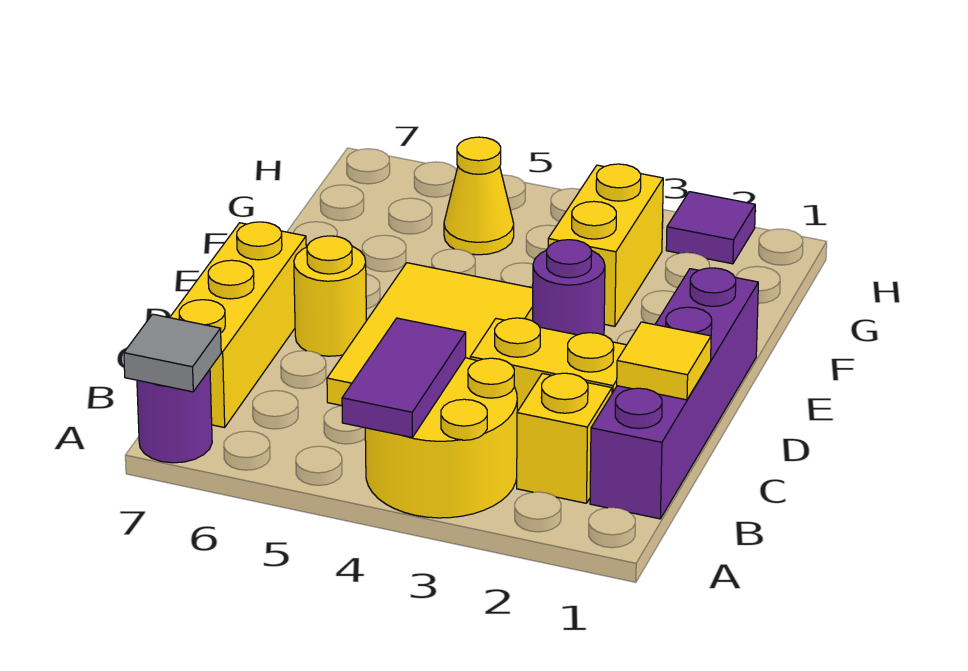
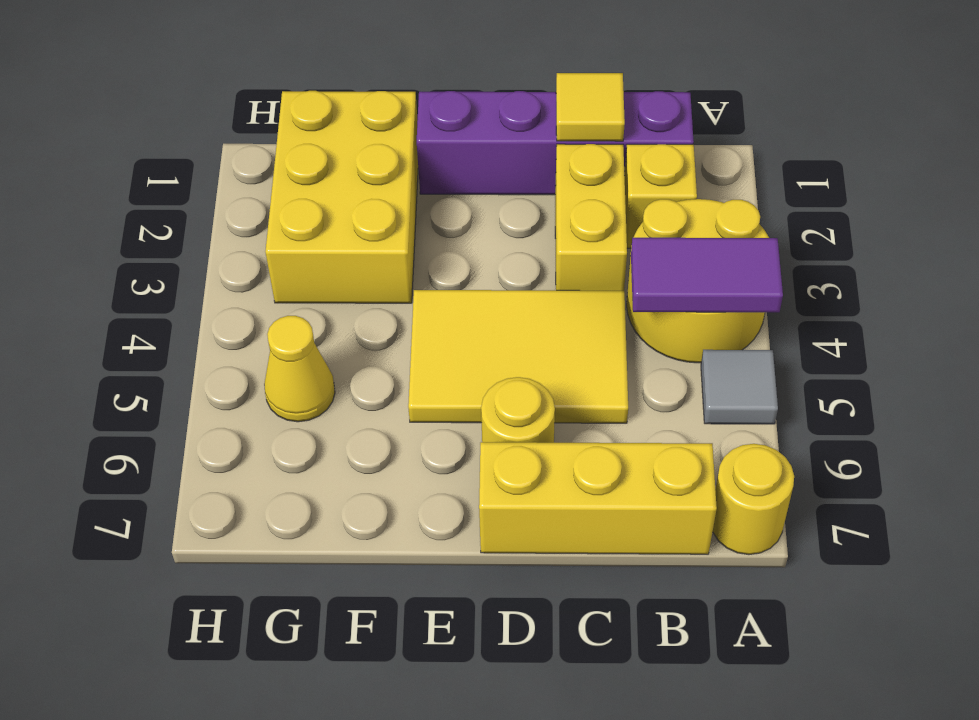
purple 1x1 round brick [137,370,212,463] -> yellow 1x1 round brick [713,444,794,554]
grey 1x1 tile [124,314,221,392] -> grey 1x1 tile moved to [701,350,778,424]
purple 1x1 round brick [533,240,605,335] -> none
yellow 1x2 brick [548,164,663,326] -> yellow 2x3 brick [265,91,418,303]
purple 1x1 tile [666,192,755,264] -> none

